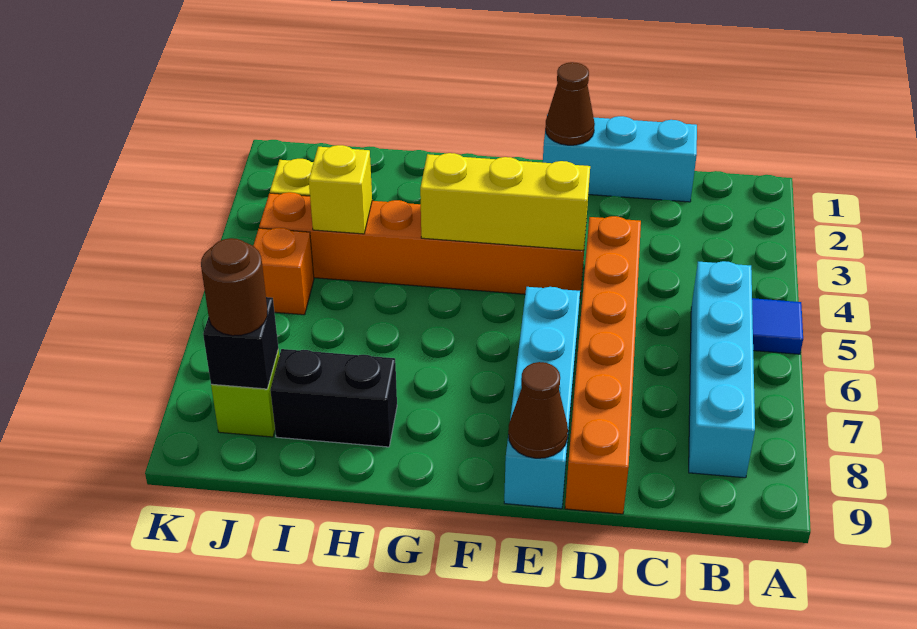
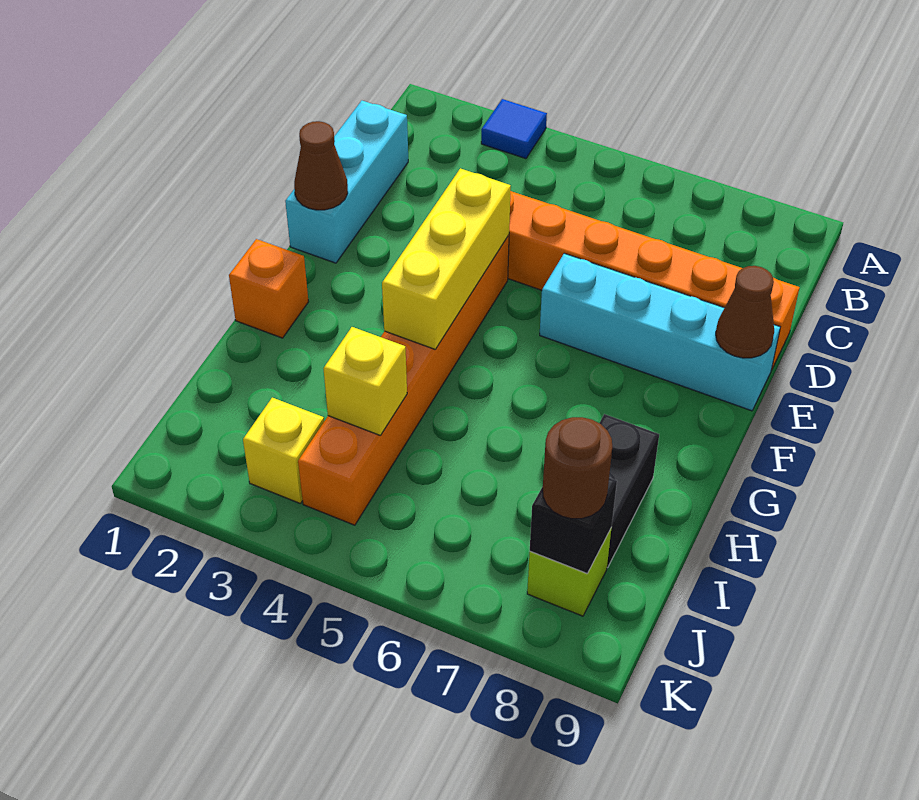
blue 1x1 tile [752,298,803,354] -> blue 1x1 tile moved to [481,99,547,159]
cyan 1x4 brick [689,261,755,478] -> none
orange 1x1 brick [253,228,314,315] -> orange 1x1 brick moved to [229,239,309,338]

